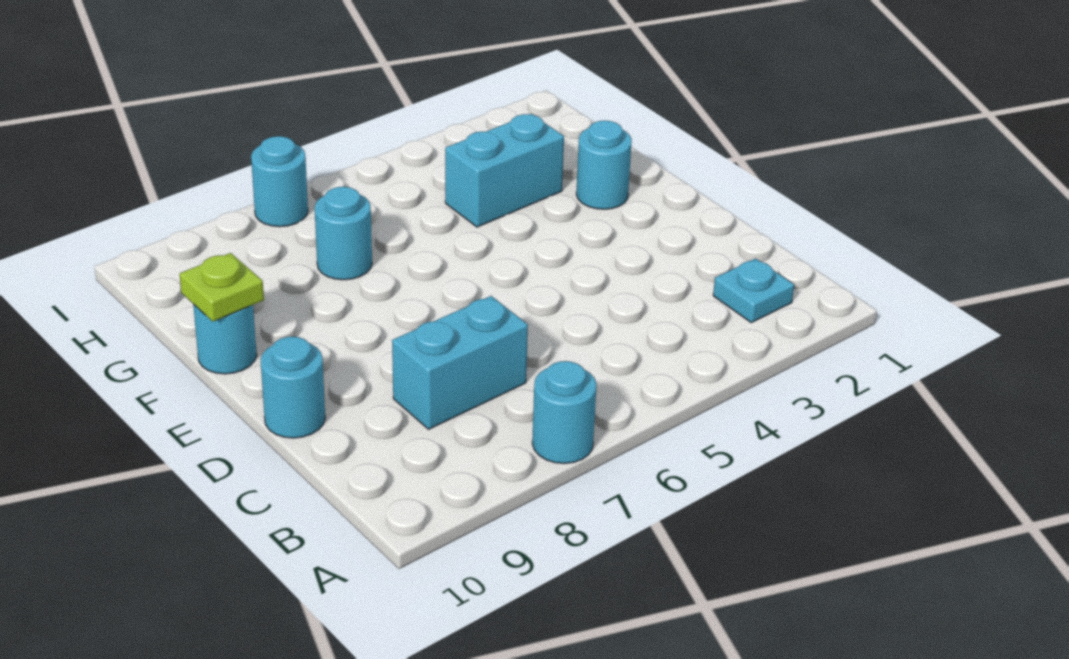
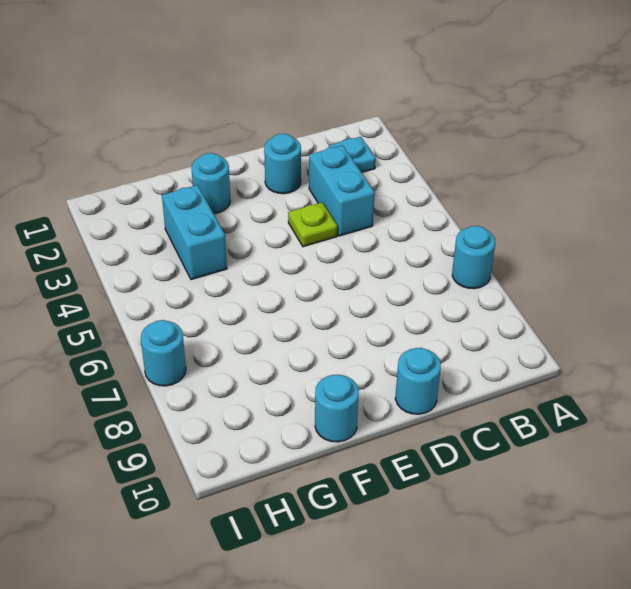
cyan 1x2 brick [392,296,528,429] -> cyan 1x2 brick moved to [309,145,375,236]
lime 1x1 plate [180,253,264,321] -> lime 1x1 plate moved to [288,202,337,247]
cyan 1x1 round brick [315,187,372,280] -> cyan 1x1 round brick moved to [264,134,301,194]

